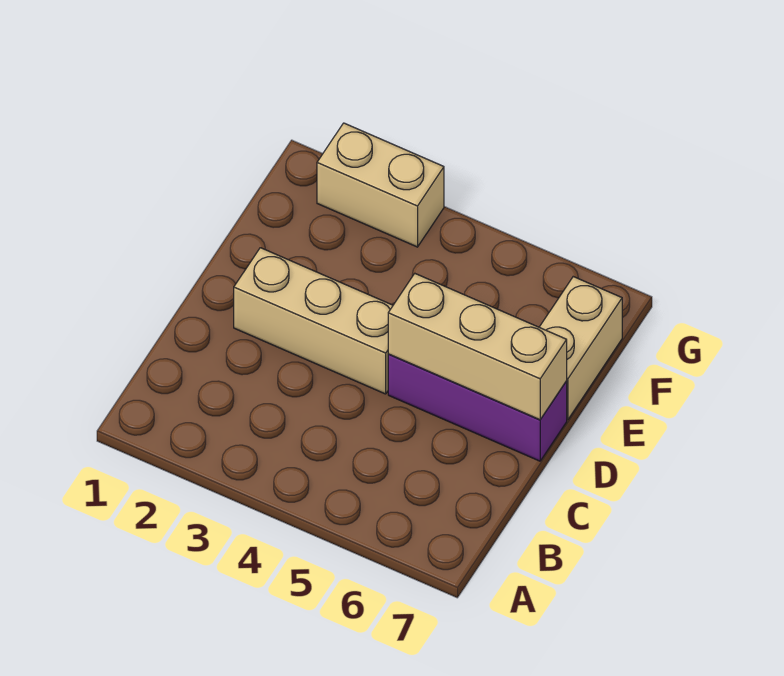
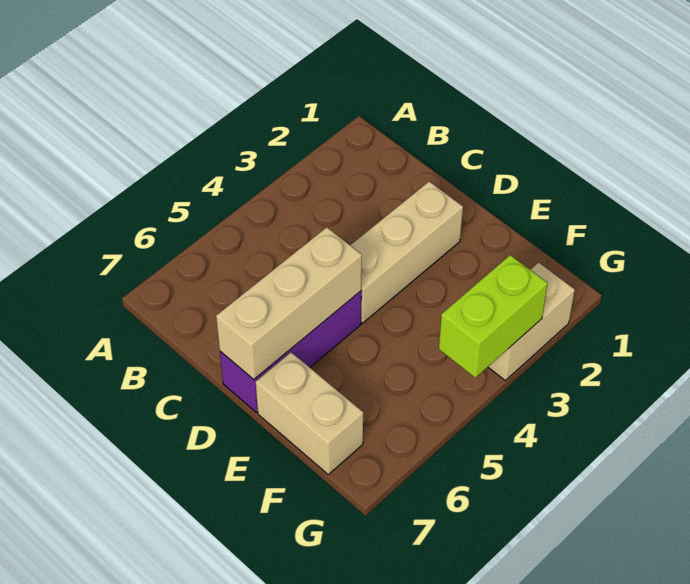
none -> lime 1x2 brick [439,255,548,378]

